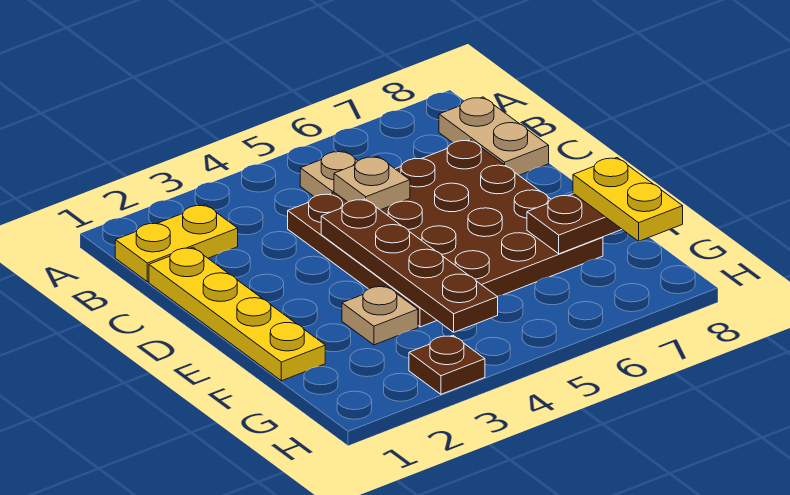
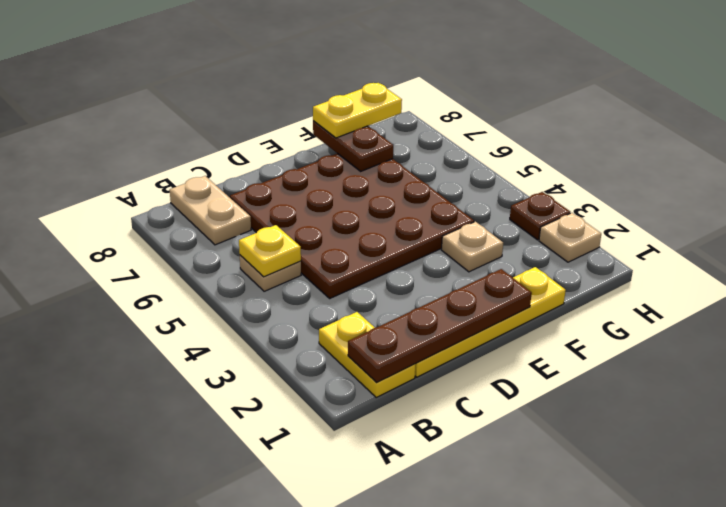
none -> yellow 1x1 plate [239,225,301,277]
tan 1x2 plate [439,97,549,175] -> tan 1x2 plate turned to [170,176,251,245]
tan 1x1 plate [334,156,410,210] -> tan 1x1 plate moved to [539,213,601,262]
brown 1x4 plate [321,199,498,332] -> brown 1x4 plate moved to [348,269,532,383]

